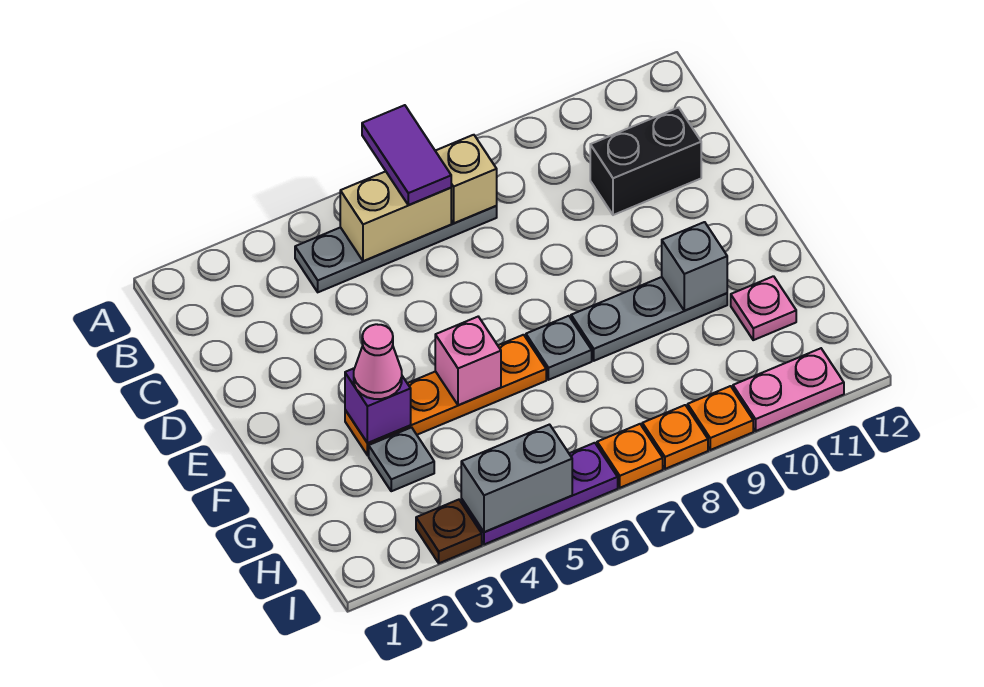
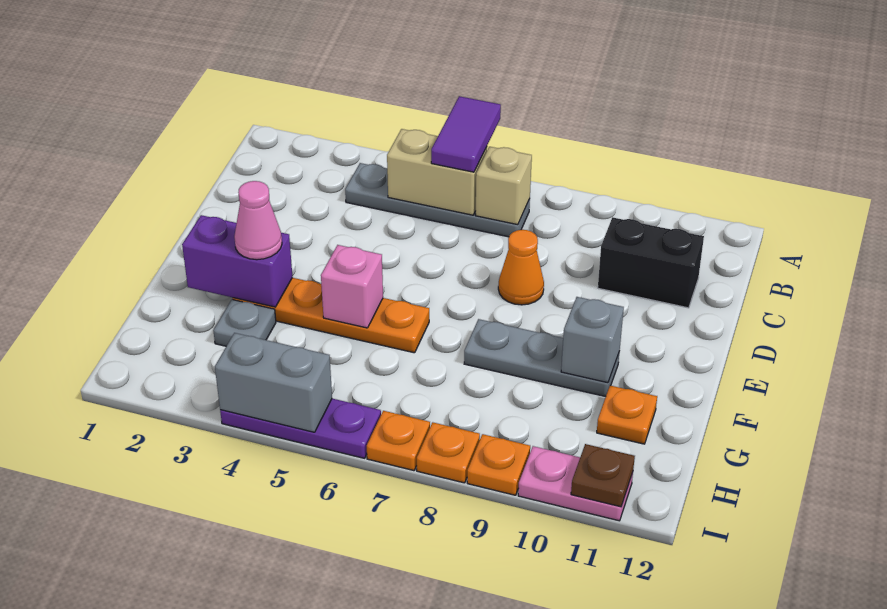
none -> orange 1x1 cone [498,230,544,305]
purple 1x1 brick [345,368,411,443] -> purple 1x2 brick [182,215,293,307]
grey 1x1 plate [526,316,592,380] -> none
pink 1x1 plate [731,276,796,340] -> orange 1x1 plate [597,386,657,444]
brown 1x1 plate [416,500,482,563] -> brown 1x1 plate moved to [571,444,635,507]

